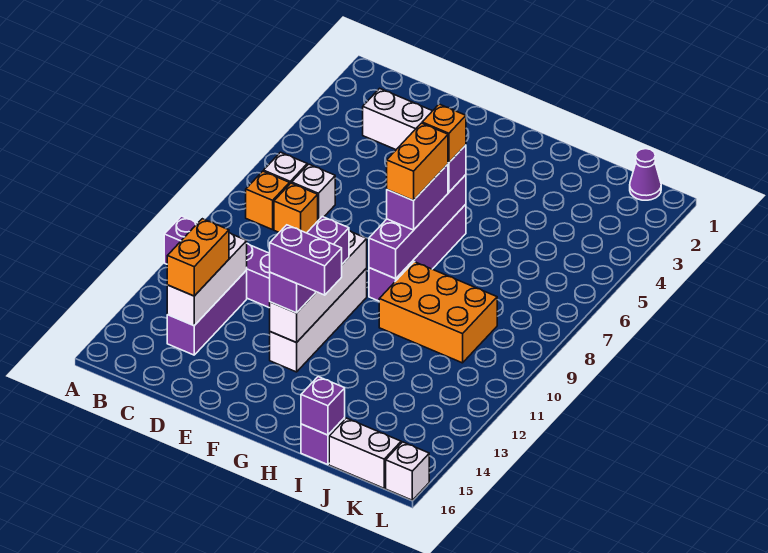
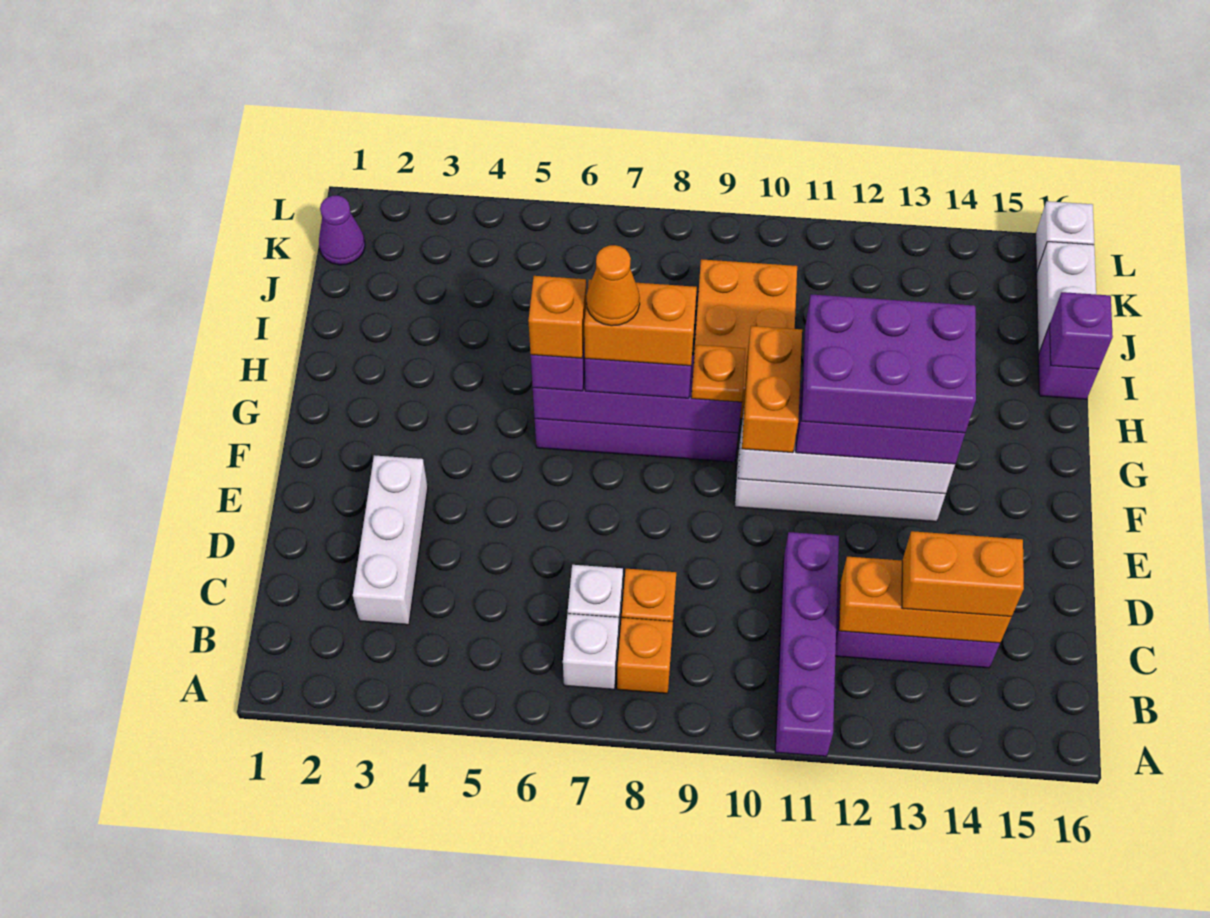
white 1x3 brick [167,233,247,326] -> orange 1x3 brick [839,557,1011,643]
none -> orange 1x2 brick [742,326,802,453]
purple 1x2 brick [270,225,342,295] -> purple 2x3 brick [801,294,976,433]
none -> orange 1x1 cone [586,245,640,326]
none -> orange 1x1 plate [691,345,746,402]

